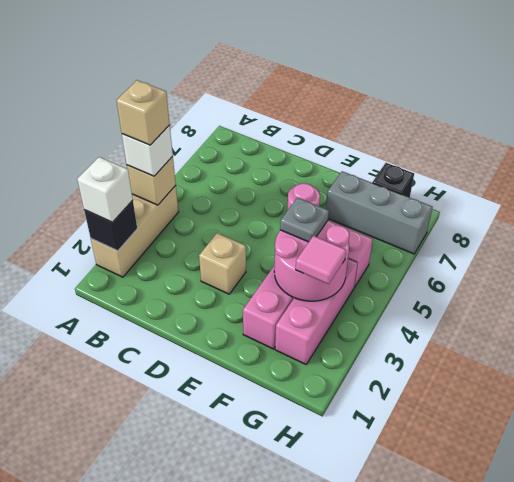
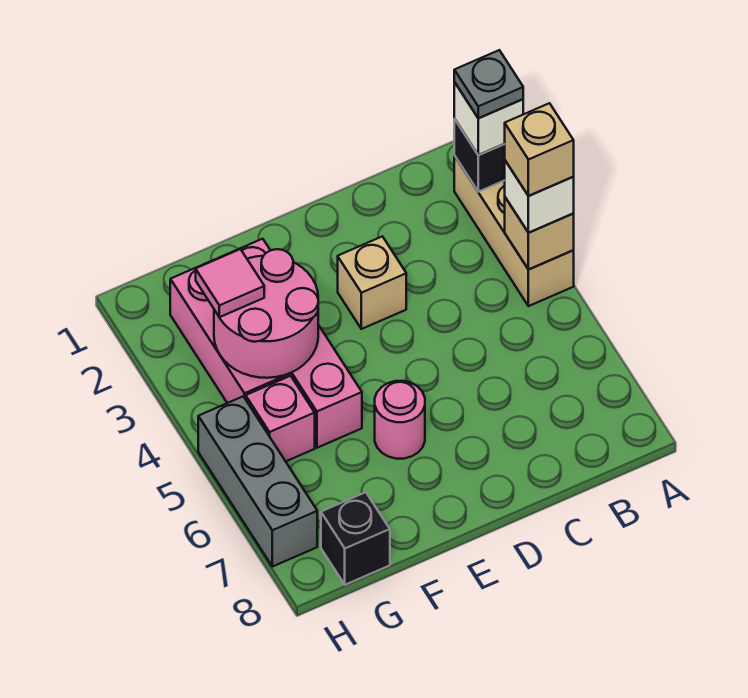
grey 1x1 plate [280,198,329,242] -> grey 1x1 plate moved to [454,50,523,118]
grey 1x3 brick [326,171,433,254] -> grey 1x3 brick turned to [198,397,317,567]

